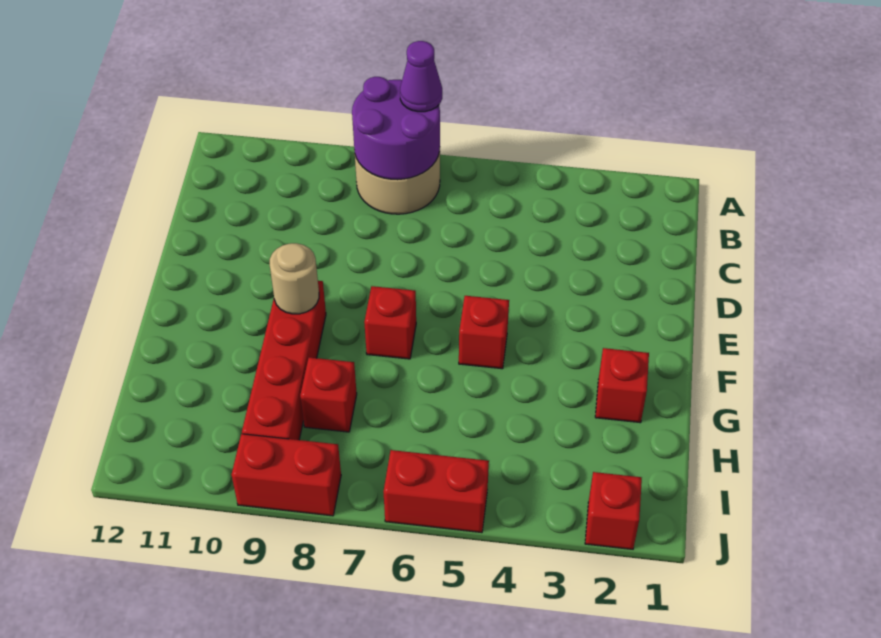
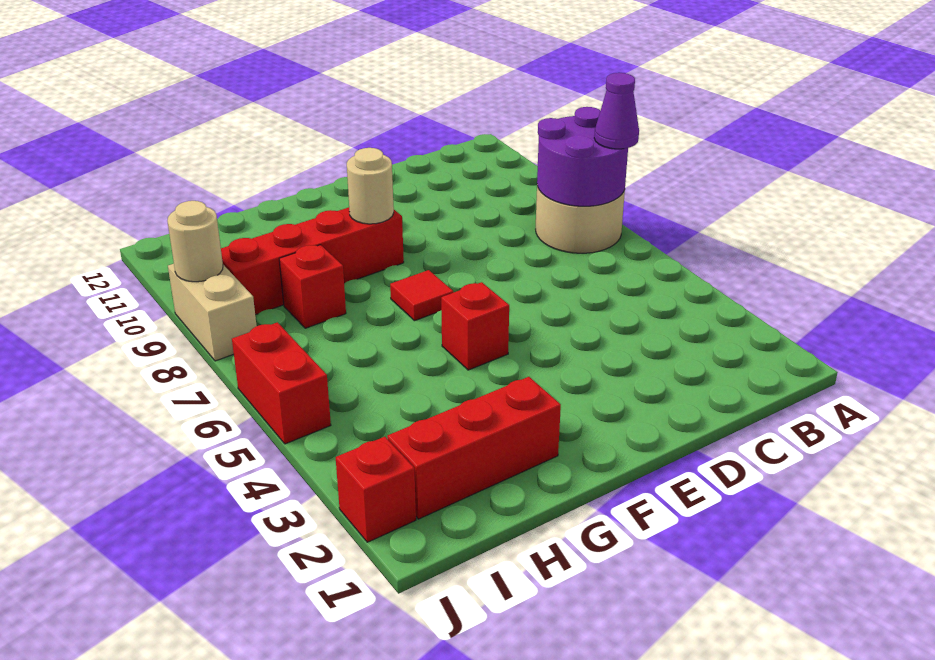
red 1x1 brick [364,286,416,359] -> red 1x1 tile [390,270,453,321]
red 1x1 brick [595,348,649,423] -> red 1x3 brick [387,377,561,519]
red 1x2 brick [232,434,341,516] -> tan 1x2 brick [168,264,257,361]
none -> tan 1x1 round brick [167,201,223,282]

